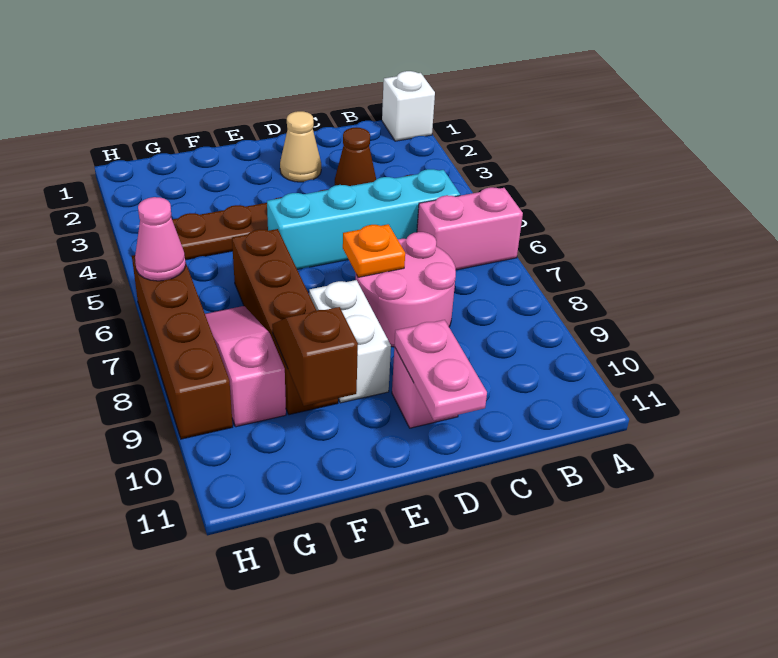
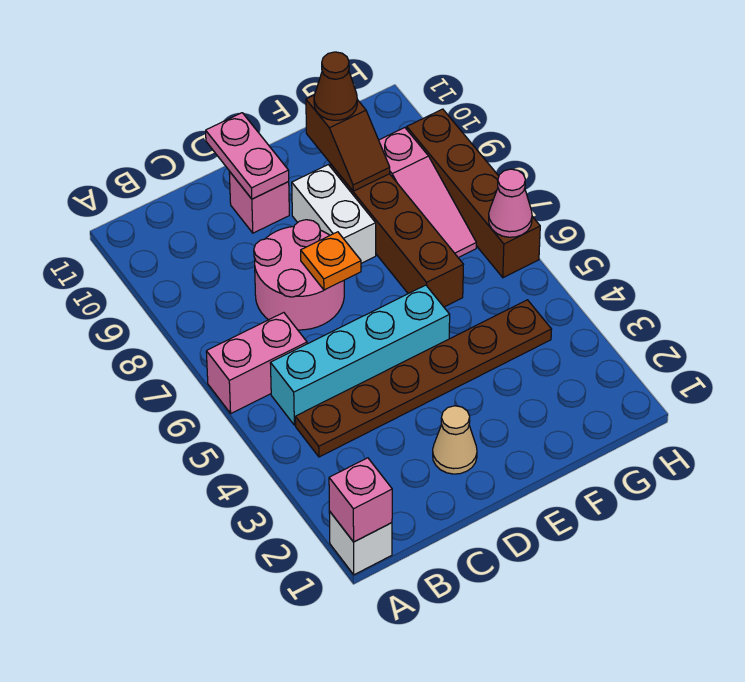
none -> pink 1x1 brick [329,458,392,542]
brown 1x1 cone [335,128,376,186] -> brown 1x1 cone moved to [314,52,357,120]

